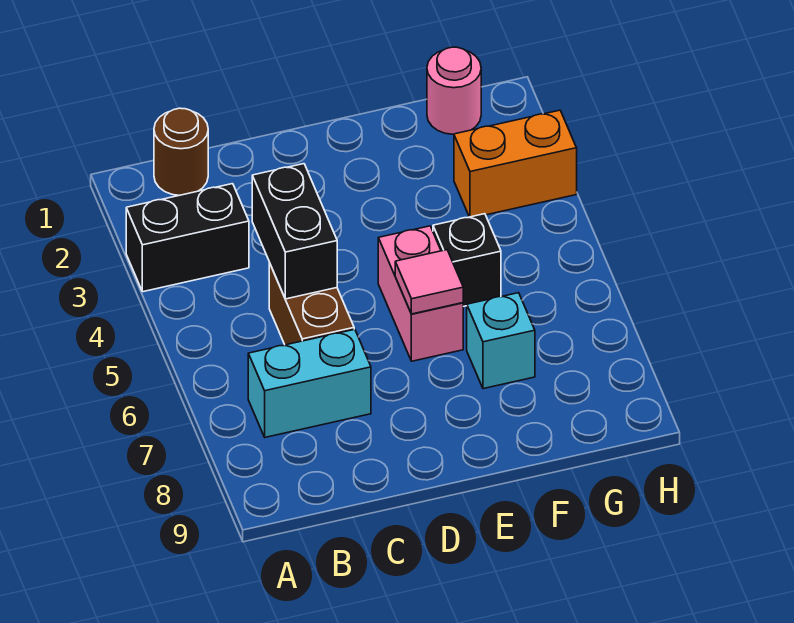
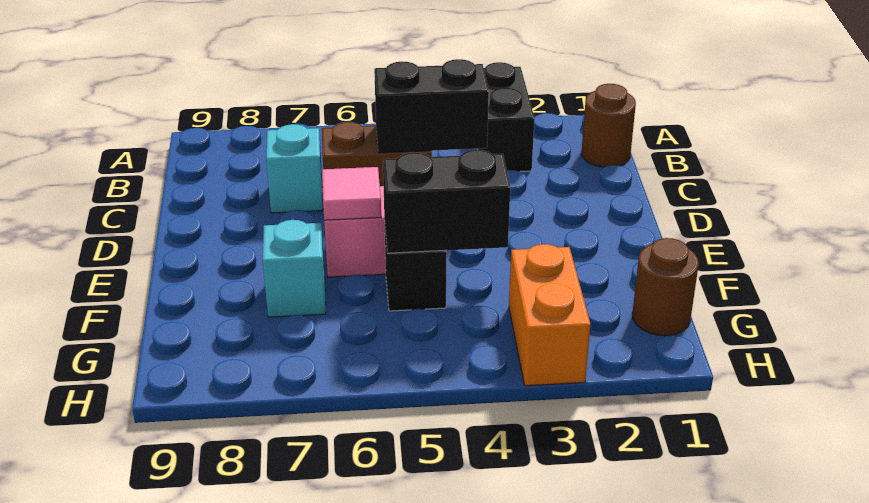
cyan 1x2 brick [248,329,371,437] -> cyan 1x1 brick [266,124,323,213]
none -> black 1x2 brick [383,150,510,253]
pink 1x1 round brick [427,47,481,134] -> brown 1x1 round brick [632,238,699,336]

